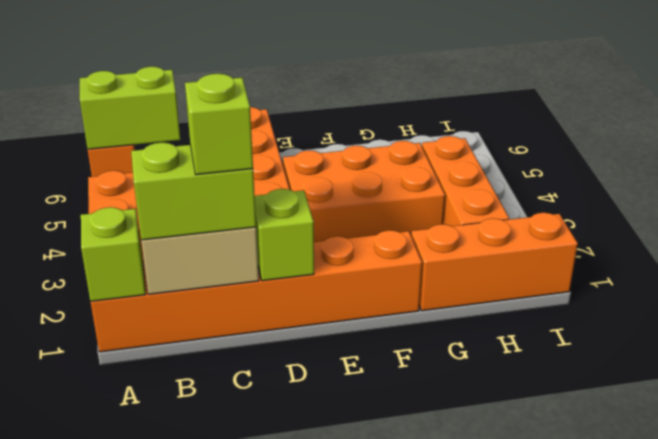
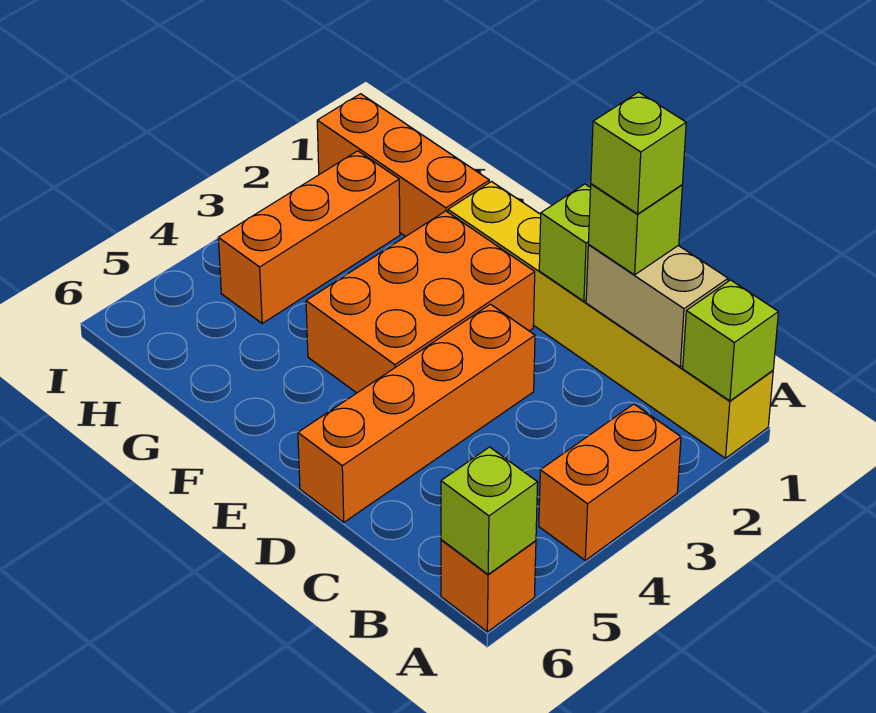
orange 1x6 brick [90,230,422,352] -> yellow 1x6 brick [448,182,773,458]
lime 1x2 brick [80,67,180,149] -> lime 1x1 brick [441,447,538,574]
lime 1x2 brick [131,143,256,240] -> lime 1x1 brick [588,184,682,275]
orange 2x3 brick [283,141,445,242] -> orange 2x3 brick turned to [306,211,535,393]

